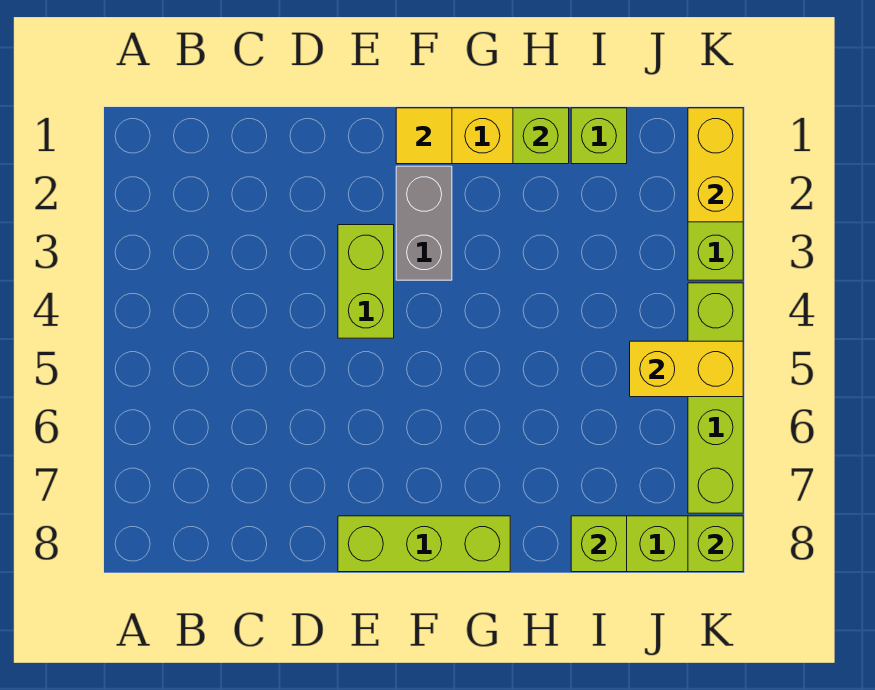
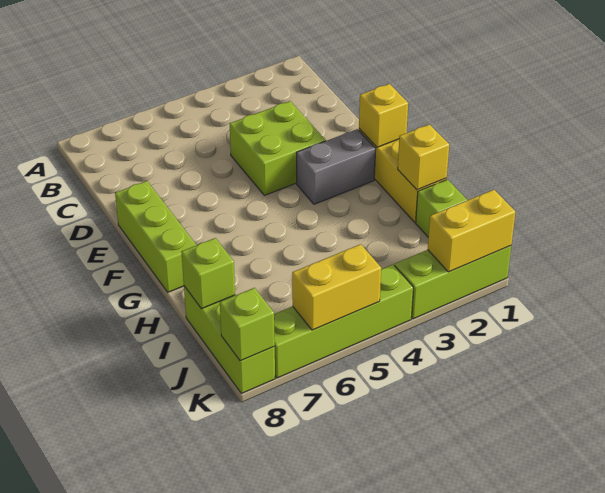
lime 1x2 brick [338,225,394,338] -> lime 2x2 brick [230,101,326,195]
yellow 1x1 tile [396,108,452,164] -> yellow 1x1 brick [359,84,408,147]
lime 1x1 brick [513,108,569,164] -> yellow 1x1 brick [398,124,449,190]
yellow 1x2 brick [630,341,743,397] -> yellow 1x2 brick turned to [292,244,381,330]

